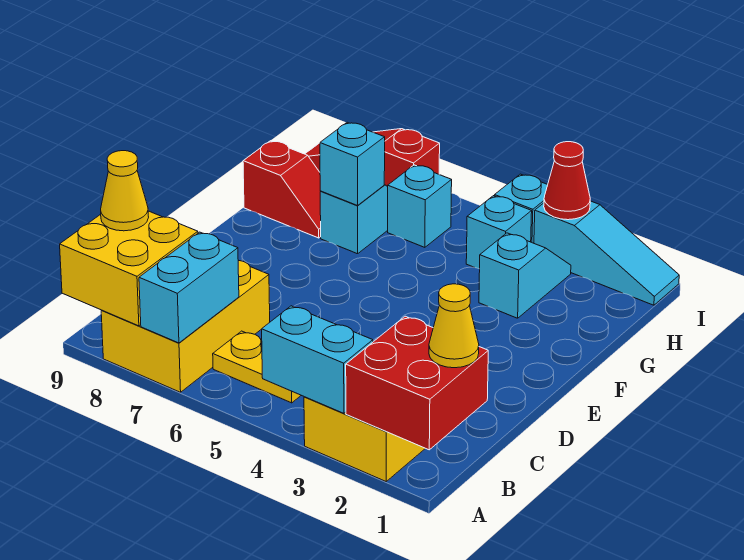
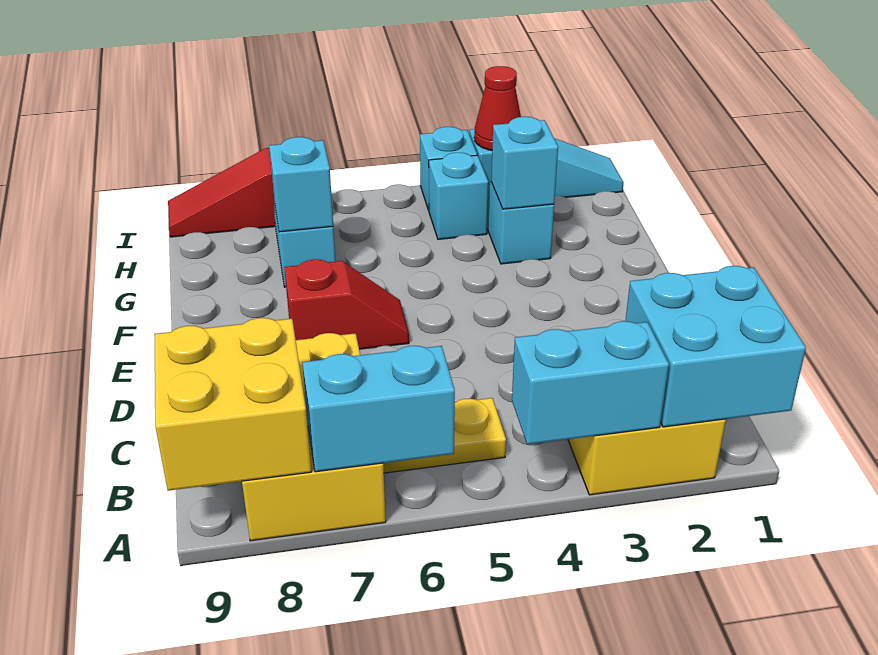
red 2x2 brick [346,316,488,450] -> cyan 2x2 brick [626,266,806,427]
cyan 1x2 brick [139,232,239,343] -> cyan 1x2 brick turned to [302,346,455,472]
yellow 1x1 cone [429,284,479,368] -> none
yellow 1x1 cone [101,151,149,231] -> none
red 1x2 slope [243,141,321,238] -> red 1x2 slope moved to [284,259,409,349]
cyan 1x1 brick [388,165,452,247] -> cyan 1x1 brick moved to [491,117,558,209]

